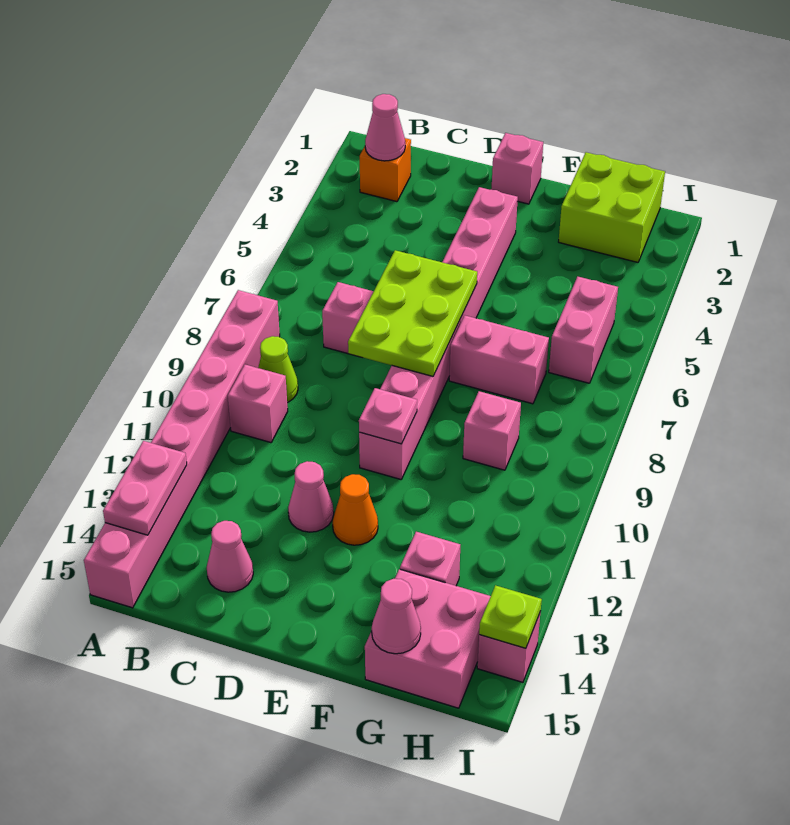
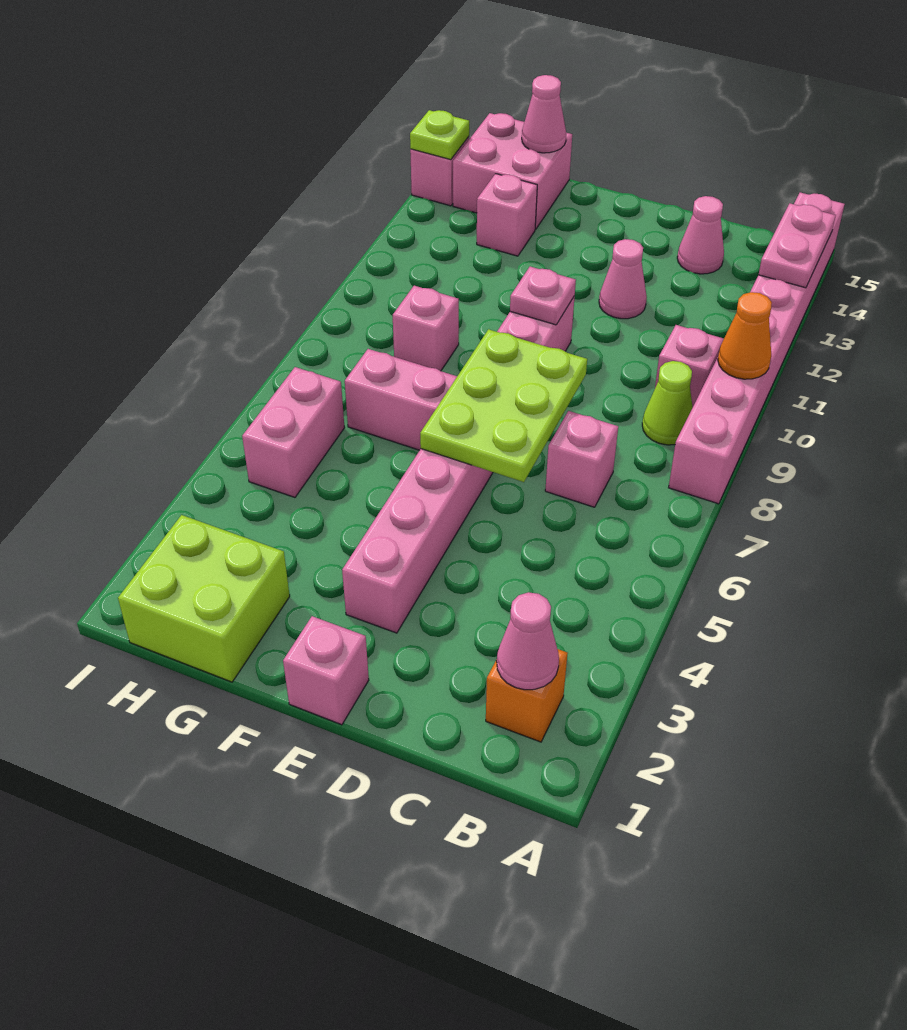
orange 1x1 cone [333,474,378,545] -> orange 1x1 cone moved to [718,292,772,379]

